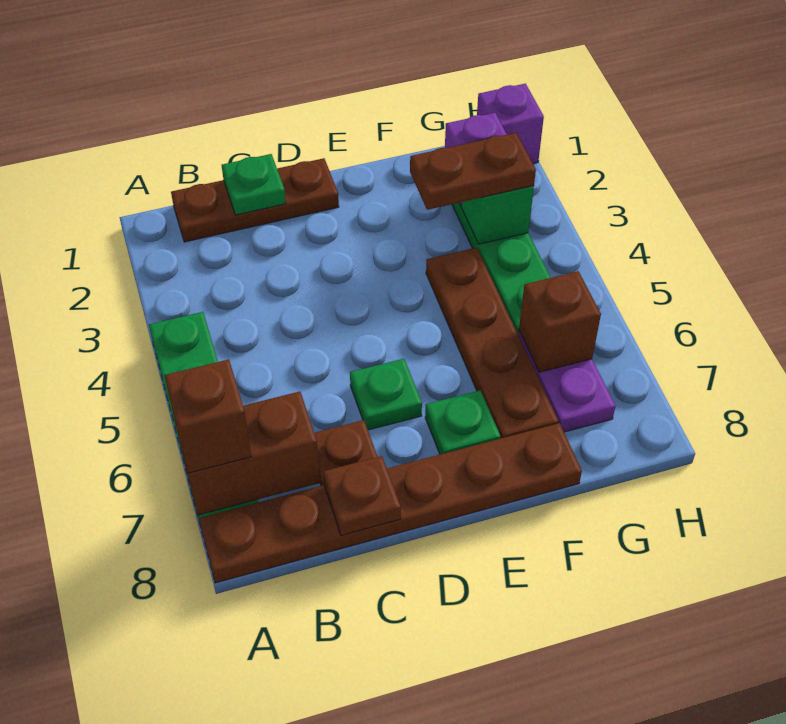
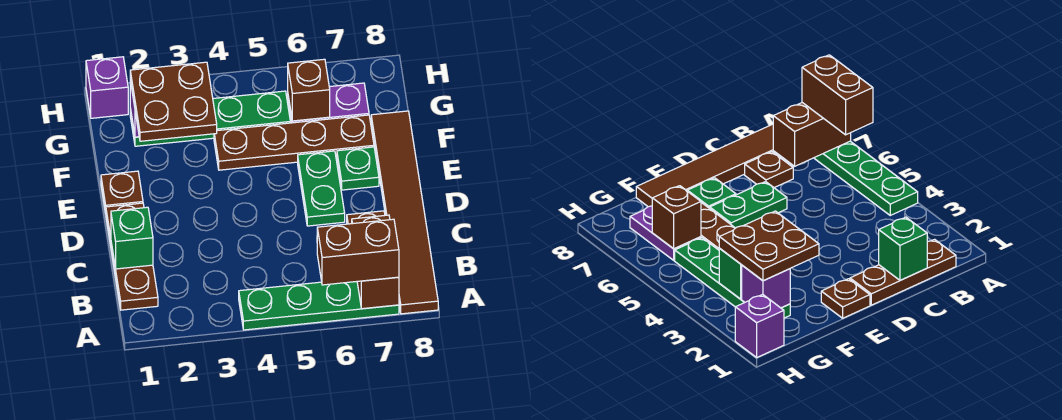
brown 1x1 brick [164,359,252,473] -> brown 1x2 brick [317,219,399,285]
brown 1x6 plate [199,423,582,583] -> brown 1x6 tile [371,111,438,314]
green 1x1 plate [222,154,286,215] -> green 1x1 brick [111,207,153,269]
brown 1x1 plate [323,456,401,535] -> brown 1x1 plate moved to [101,171,143,213]
green 1x1 plate [350,359,422,430] -> green 1x2 plate [298,151,345,226]
brown 1x2 plate [410,133,536,210] -> brown 2x2 plate [130,62,217,141]

